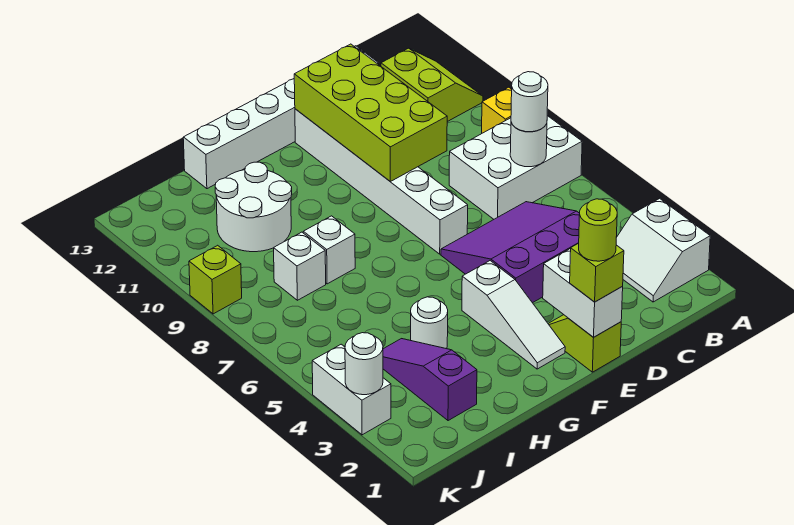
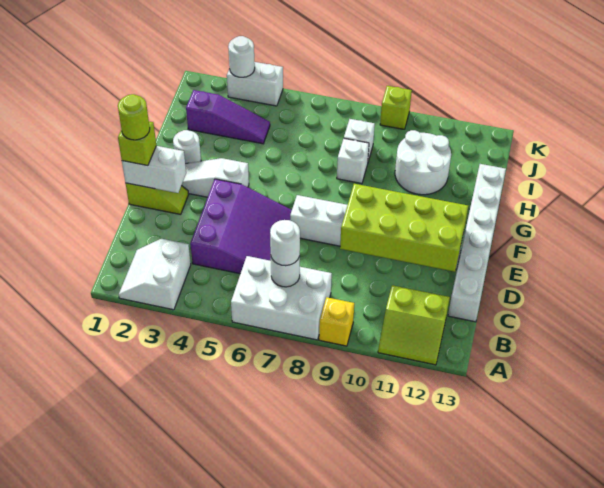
white 2x2 slope [616,198,710,302] -> white 2x2 slope turned to [119,239,191,310]
white 2x3 brick [449,116,582,219] -> white 2x3 brick turned to [231,256,332,340]
white 1x1 round brick [410,297,448,349] -> white 1x1 round brick moved to [173,130,201,164]

